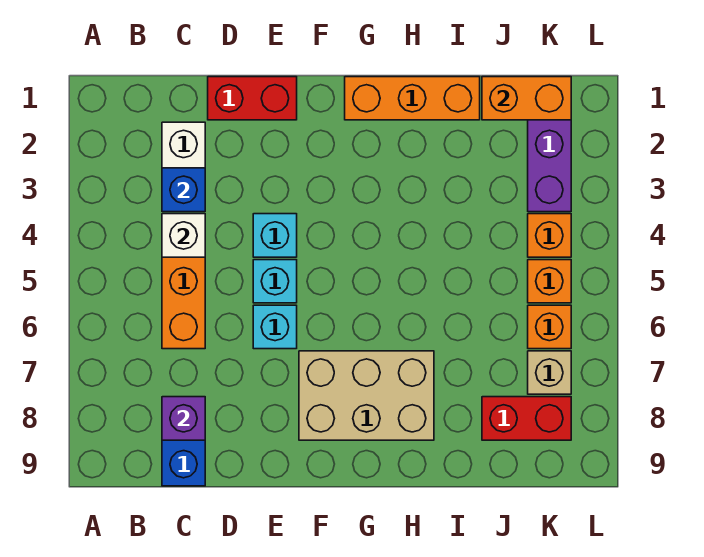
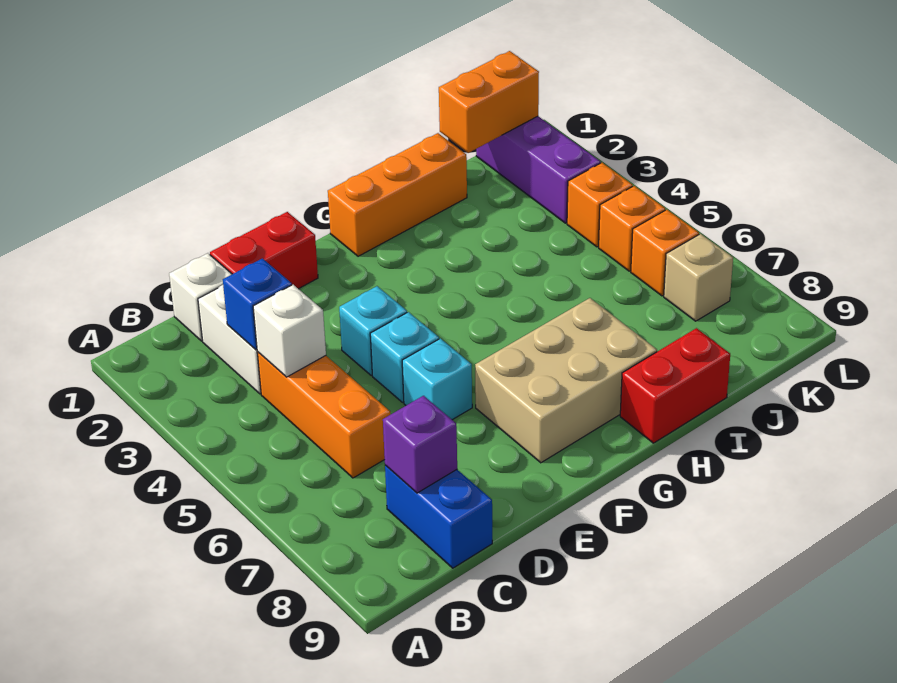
none -> white 1x1 brick [169,253,232,341]
red 1x2 brick [482,397,571,440] -> red 1x2 brick moved to [620,328,730,443]

